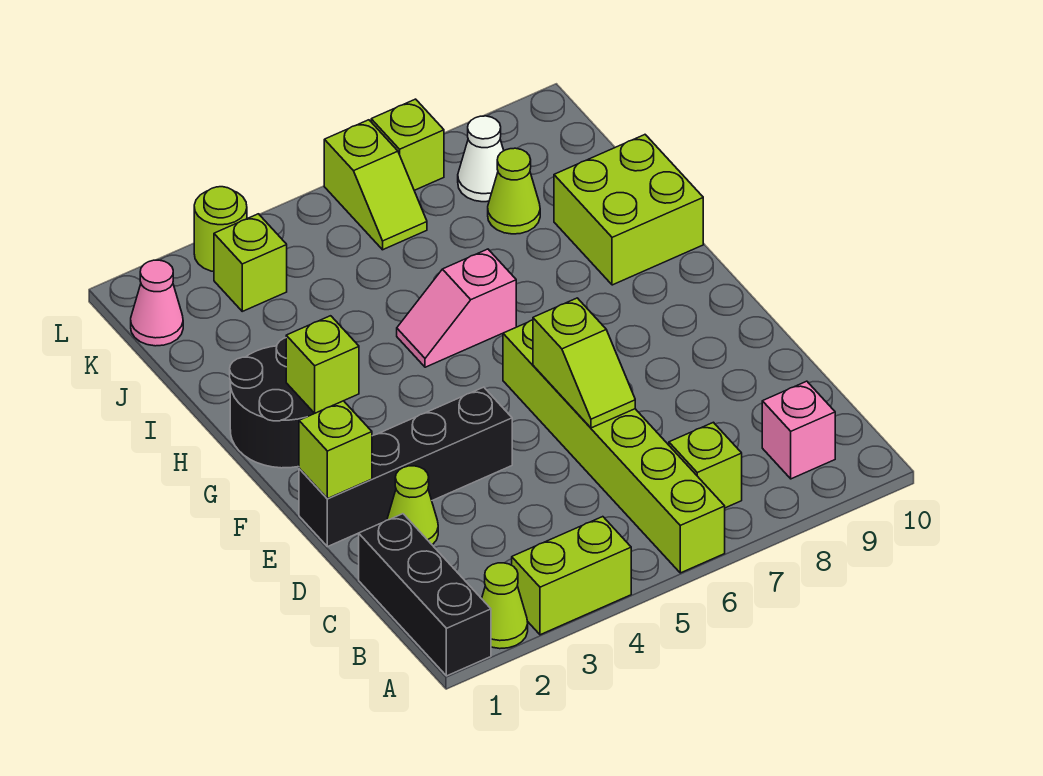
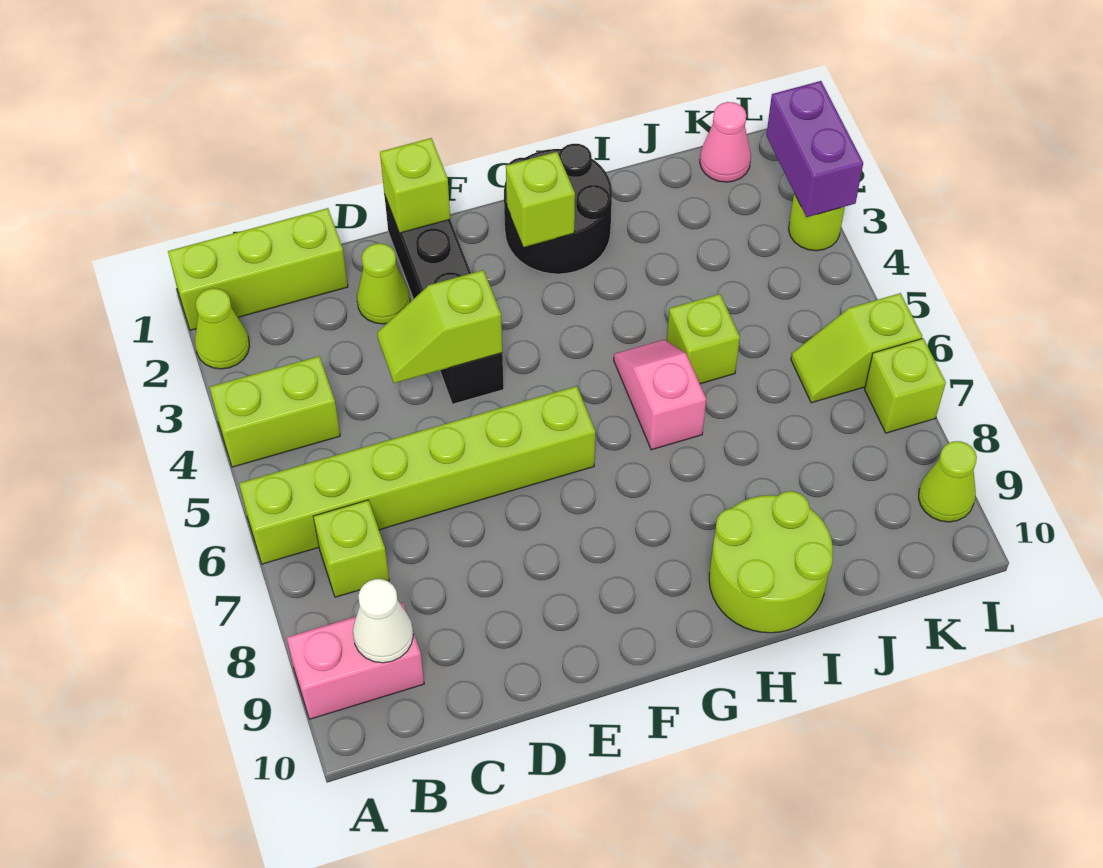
black 1x3 brick [359,514,491,676] -> lime 1x3 brick [168,208,348,330]
lime 1x2 brick [512,517,631,635] -> lime 1x2 brick turned to [210,356,340,467]
pink 1x1 brick [762,381,835,479] -> pink 1x2 brick [287,603,424,719]
lime 1x2 slope [533,298,635,428] -> lime 1x2 slope moved to [377,270,502,383]
lime 2x2 brick [554,135,703,285] -> lime 2x2 round brick [709,491,833,633]
lime 1x1 cone [488,148,540,234] -> lime 1x1 cone moved to [918,441,977,522]
lime 1x1 brick [214,214,287,311] -> lime 1x1 brick moved to [667,294,740,384]
white 1x1 cone [458,116,504,202] -> white 1x1 cone moved to [353,579,413,663]
none -> purple 1x2 brick [766,81,863,217]

